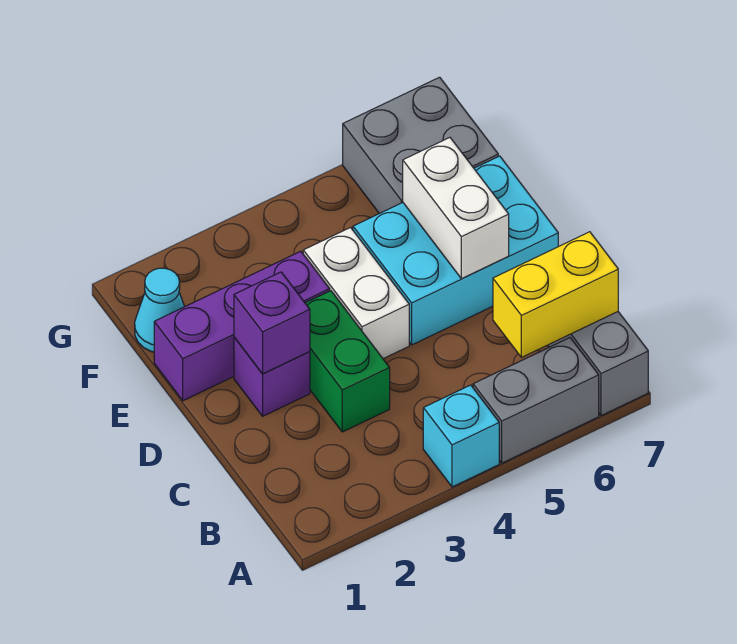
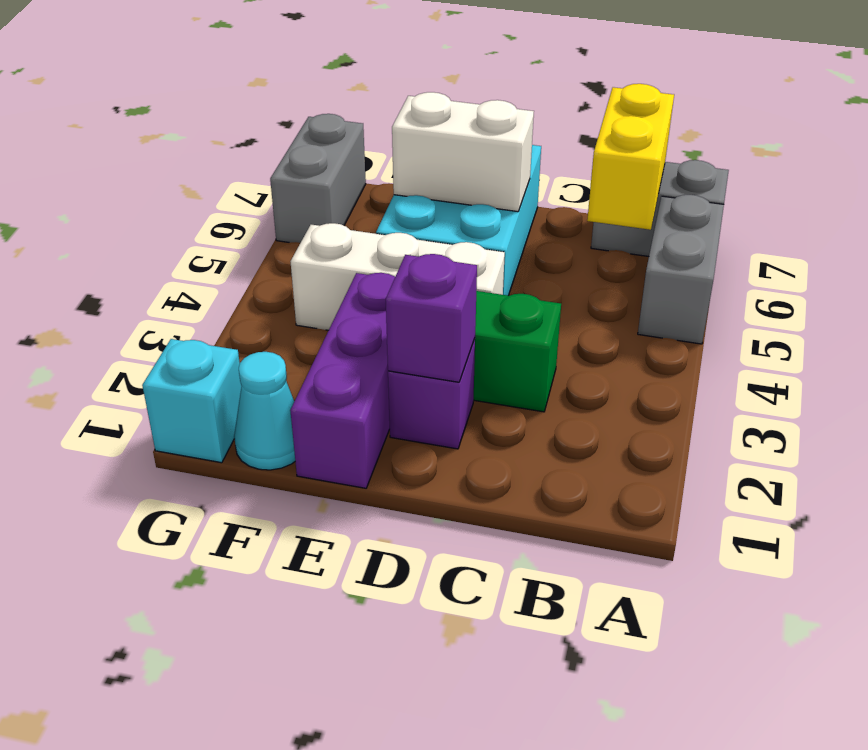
cyan 1x1 brick [423,385,499,487] -> cyan 1x1 brick moved to [142,339,242,463]
white 1x2 brick [303,228,409,359] -> white 1x3 brick [291,223,505,330]
grey 2x2 brick [343,77,498,214] -> grey 1x2 brick [270,114,366,243]

